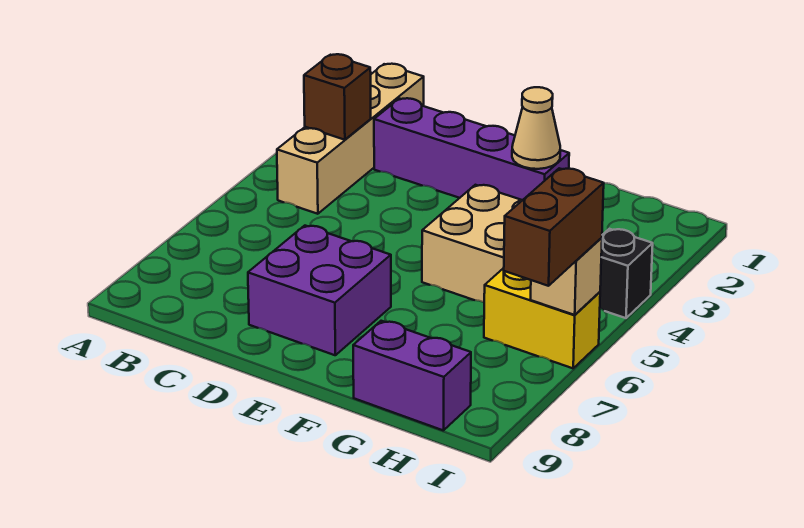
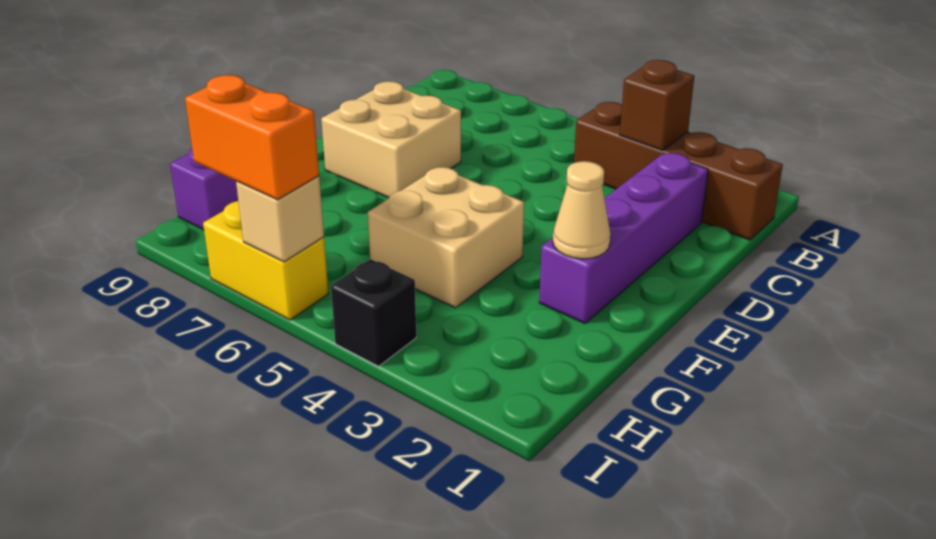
tan 1x4 brick [277,64,424,214] -> brown 1x4 brick [574,102,783,240]
purple 2x2 brick [248,226,391,355] -> tan 2x2 brick [321,81,461,198]
yellow 1x2 brick [484,268,600,368] -> yellow 1x2 brick turned to [203,201,328,320]
brown 1x2 brick [504,168,604,286] -> orange 1x2 brick [185,75,319,200]

